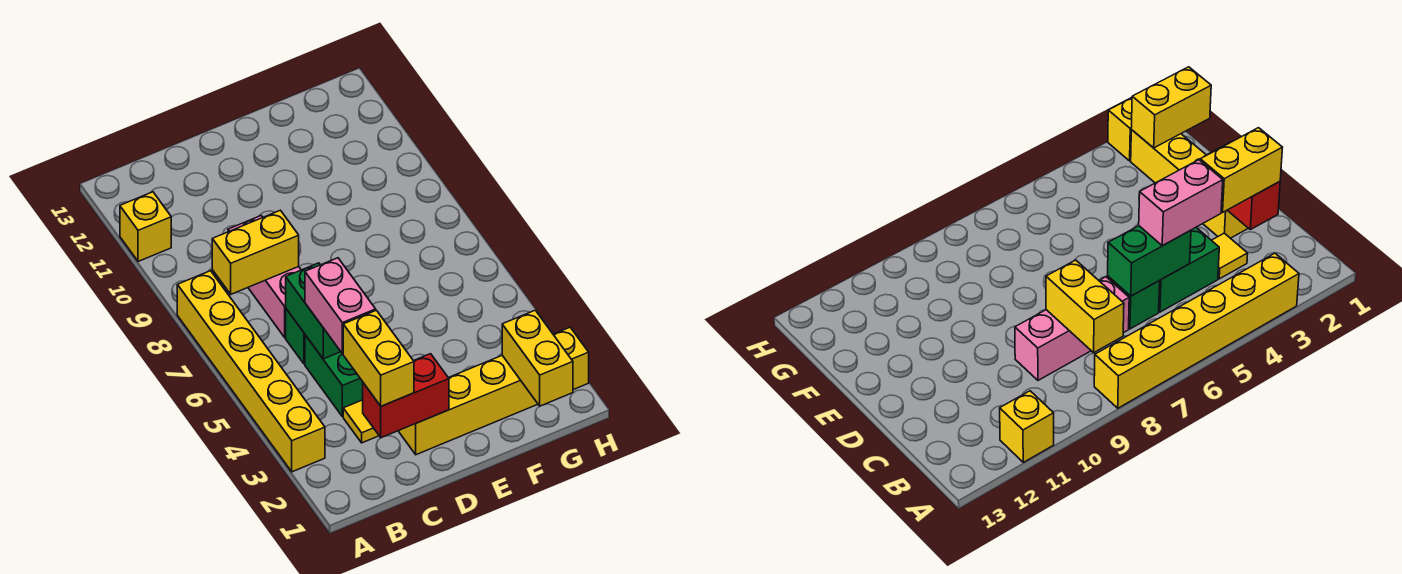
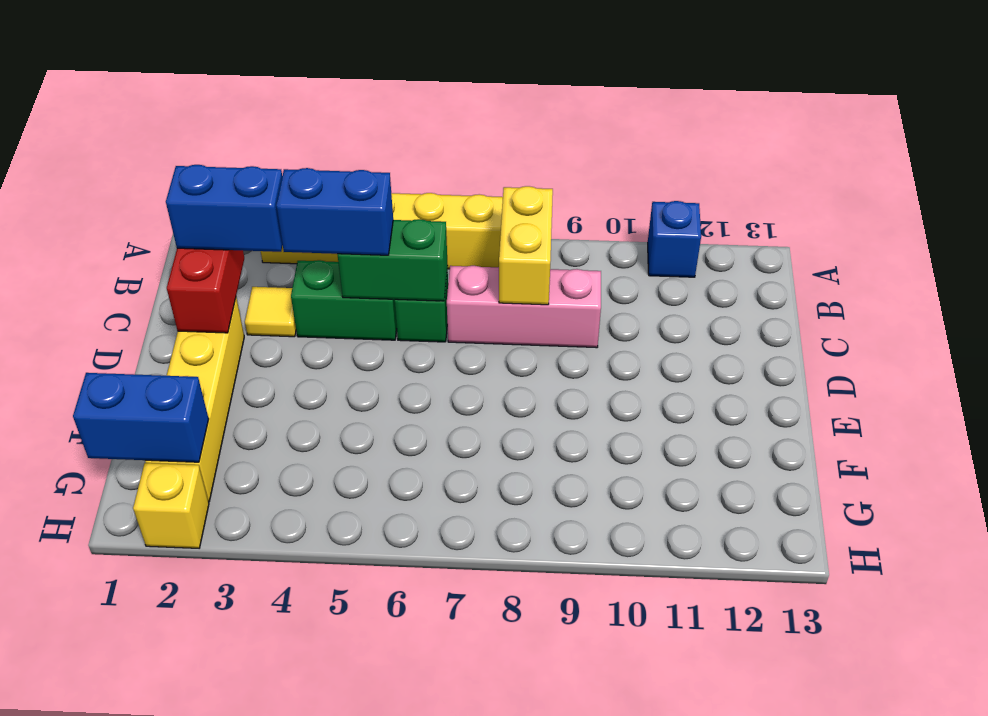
yellow 1x1 brick [120,192,171,262] -> blue 1x1 brick [648,201,701,277]
yellow 1x2 brick [343,310,414,406] -> blue 1x2 brick [166,165,283,252]
pink 1x2 brick [305,258,376,354] -> blue 1x2 brick [276,168,393,255]
yellow 1x2 brick [502,310,573,406] -> blue 1x2 brick [73,373,209,462]

